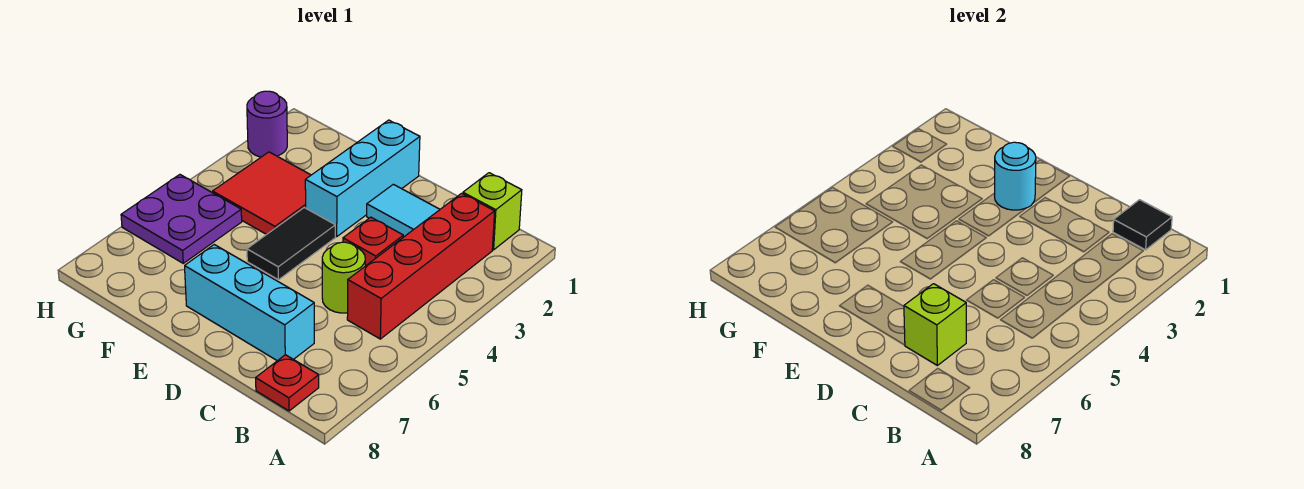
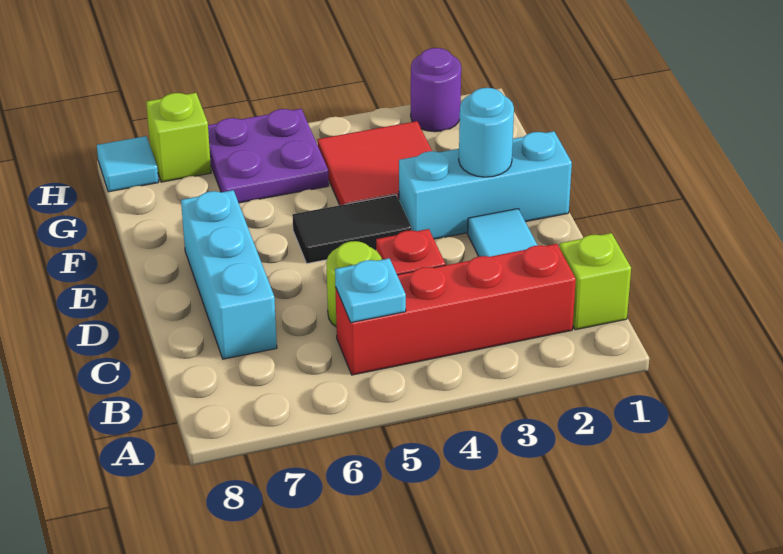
black 1x1 tile [1113,200,1172,250] -> none
none -> cyan 1x1 plate [335,258,406,323]
red 1x1 plate [256,355,319,411] -> none
lime 1x1 brick [904,284,966,365] -> lime 1x1 brick moved to [146,93,211,182]
none -> cyan 1x1 tile [97,136,159,192]

